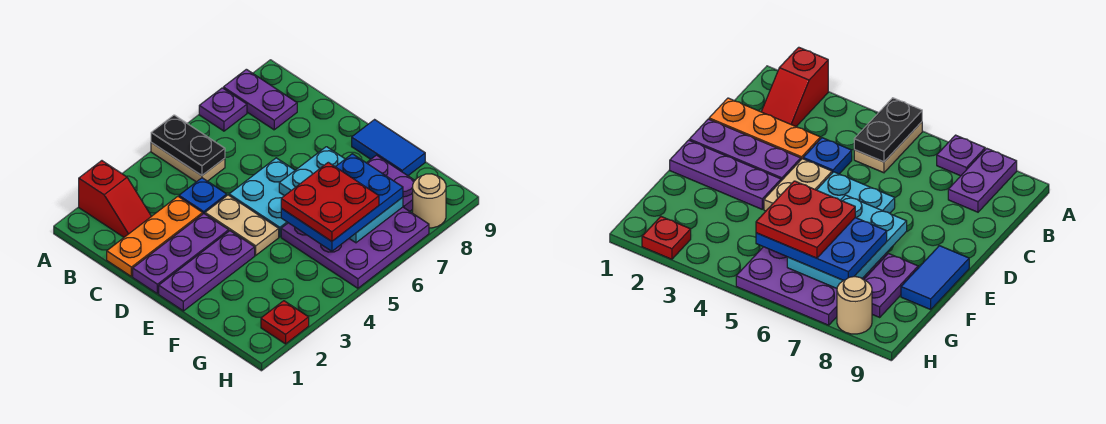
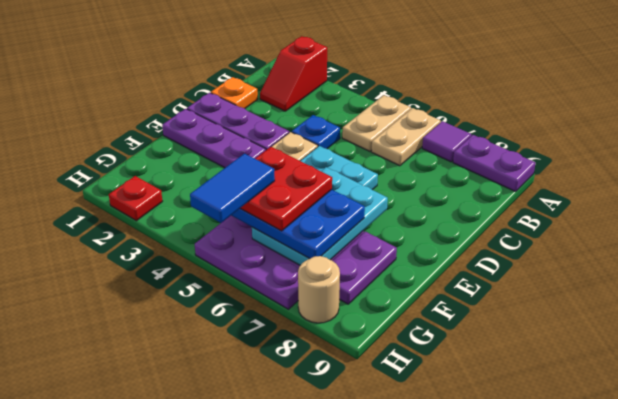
black 1x2 plate [151,115,225,175] -> none
none -> tan 1x2 plate [371,108,441,166]
purple 1x1 plate [199,88,247,131] -> purple 1x1 tile [422,121,471,162]
purple 1x2 plate [223,69,297,130] -> purple 1x2 plate turned to [453,135,535,192]
orange 1x3 plate [107,196,203,277] -> orange 1x1 plate [211,77,258,108]
blue 1x2 tile [352,120,425,176] -> blue 1x2 tile moved to [190,154,275,223]

